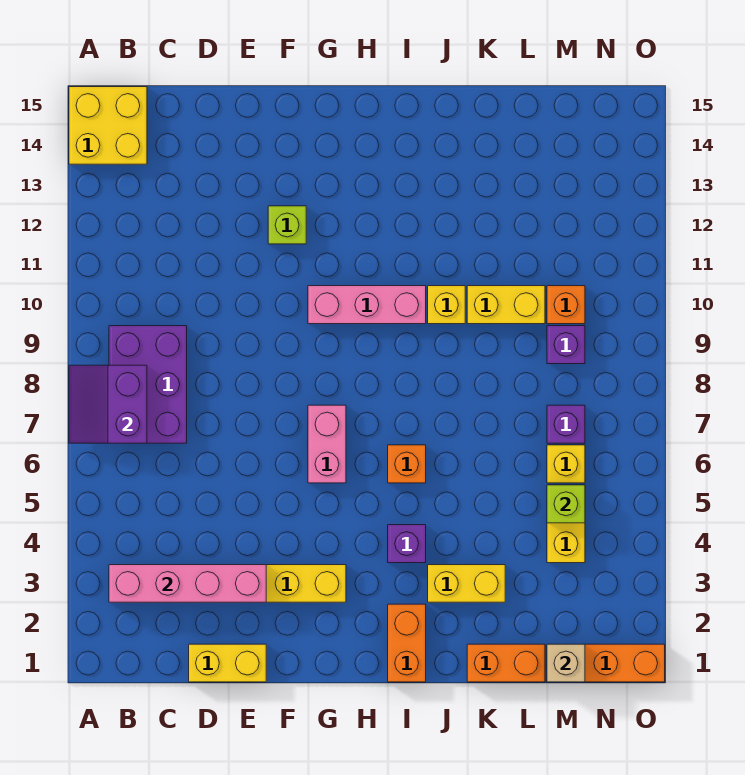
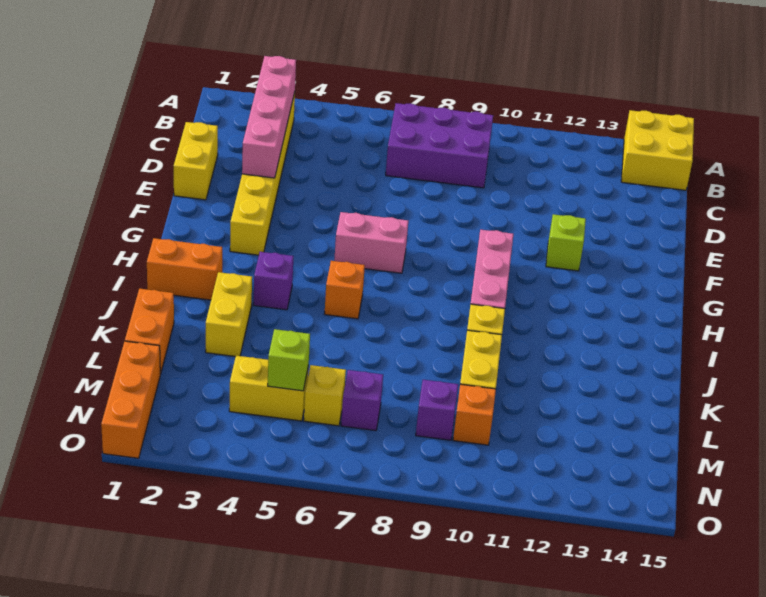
purple 2x2 slope [69,365,147,443] -> none
tan 1x1 brick [547,644,585,682] -> none

